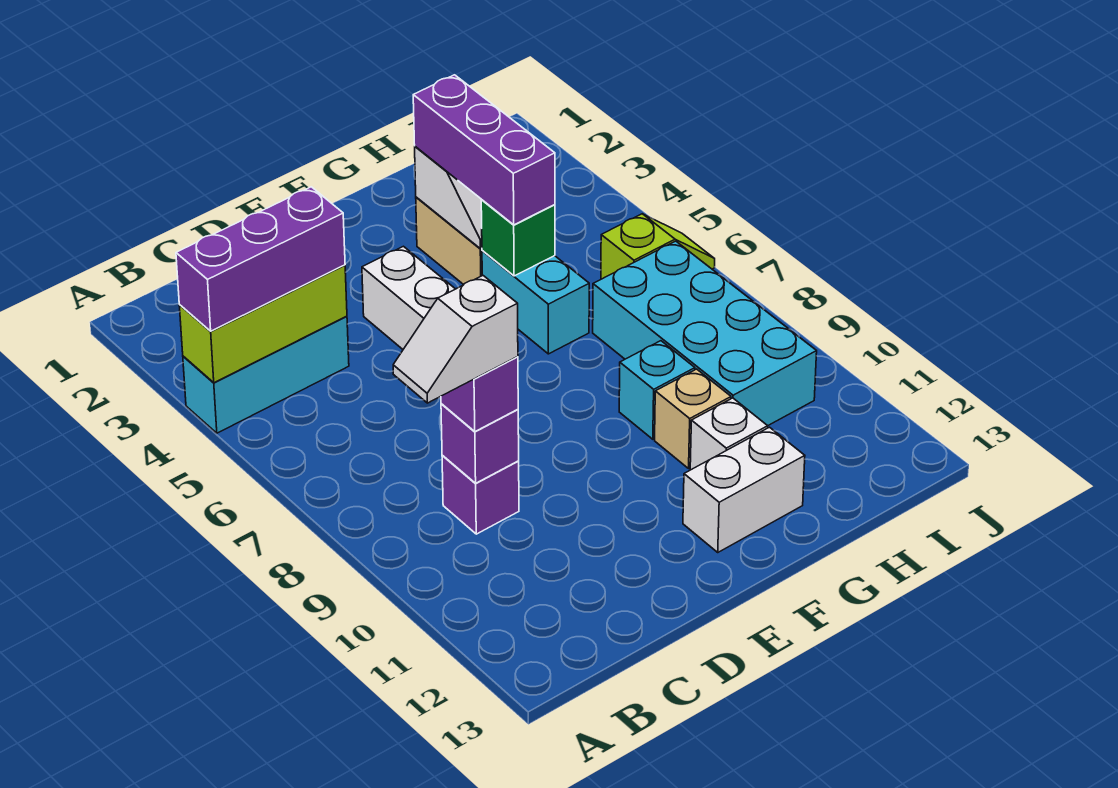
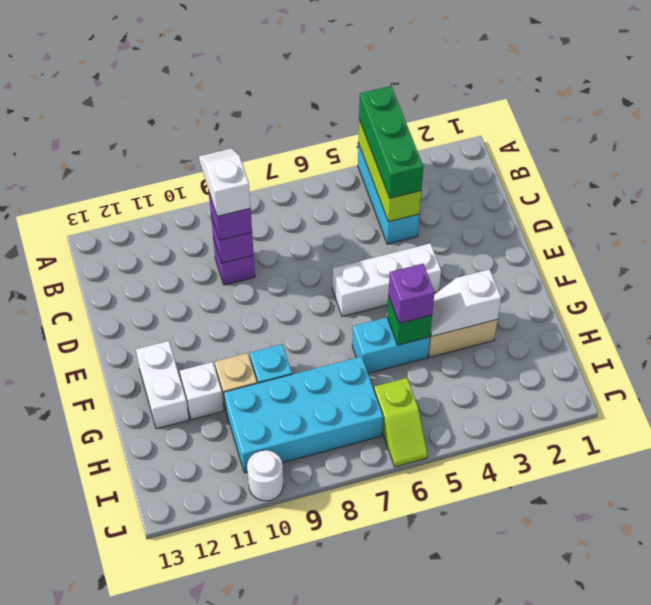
purple 1x3 brick [176,187,345,331] -> green 1x3 brick [359,86,423,198]
purple 1x3 brick [413,75,555,225] -> purple 1x1 brick [388,264,434,323]
none -> white 1x1 round brick [247,450,284,501]

